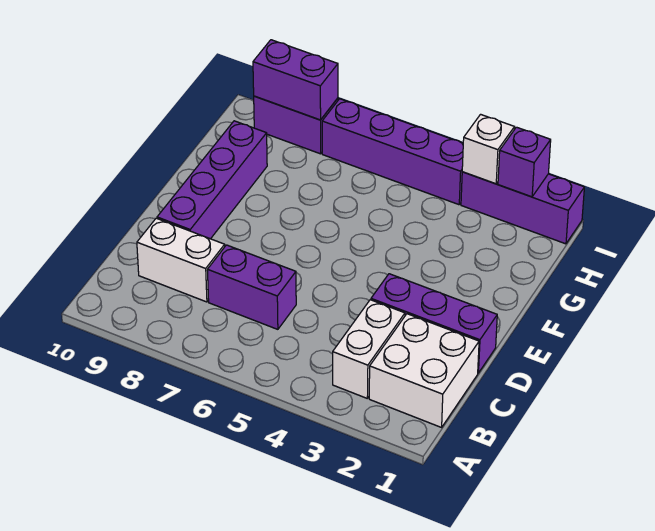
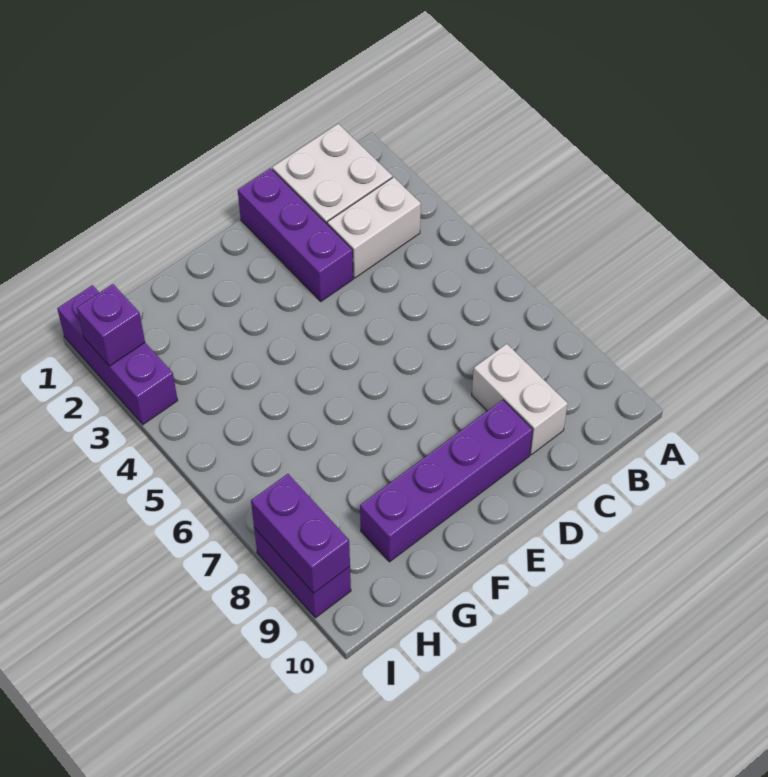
purple 1x2 brick [207,245,296,329] -> none
white 1x1 brick [462,114,515,184] -> none
purple 1x4 brick [322,99,463,205] -> none

